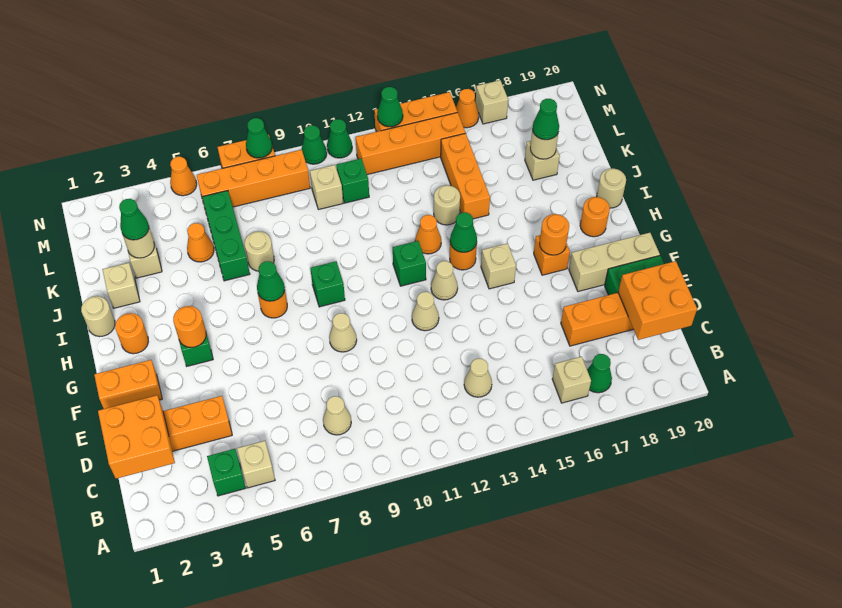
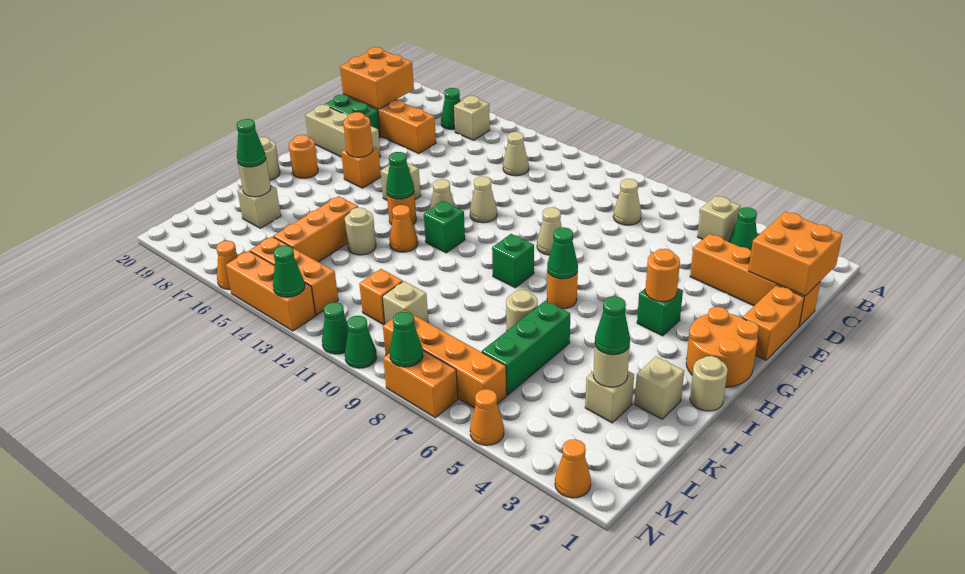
green 1x1 brick [207,449,246,496] -> green 1x1 cone [729,207,757,250]
orange 1x2 brick [94,360,162,409] -> orange 1x2 brick turned to [743,285,804,360]
orange 1x1 round brick [115,313,148,354] -> orange 2x2 round brick [686,307,759,387]
orange 1x1 cone [187,223,214,262] -> orange 1x1 cone moved to [555,439,591,498]
green 1x1 brick [336,159,369,203] -> orange 1x1 brick [359,269,403,325]
orange 1x4 brick [356,113,465,175] -> orange 1x3 brick [250,237,338,315]
tan 1x1 brick [476,80,508,124] -> none

